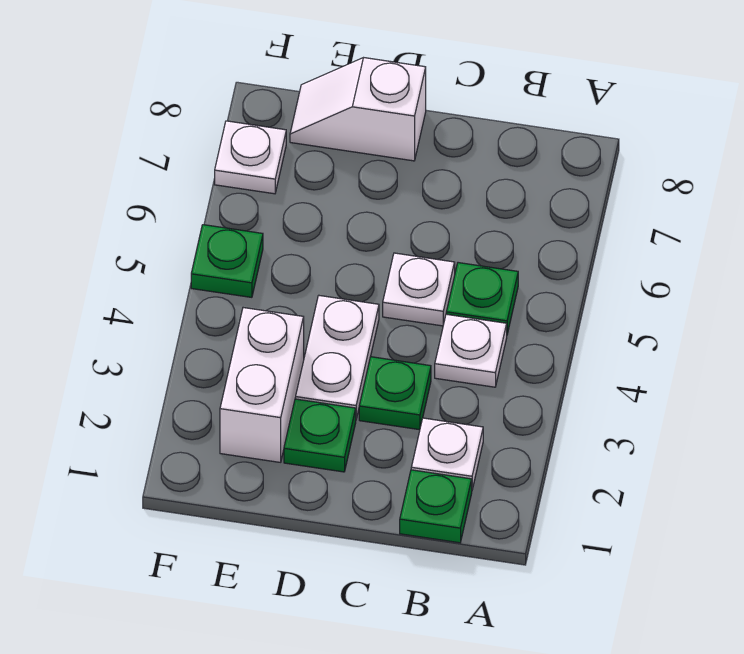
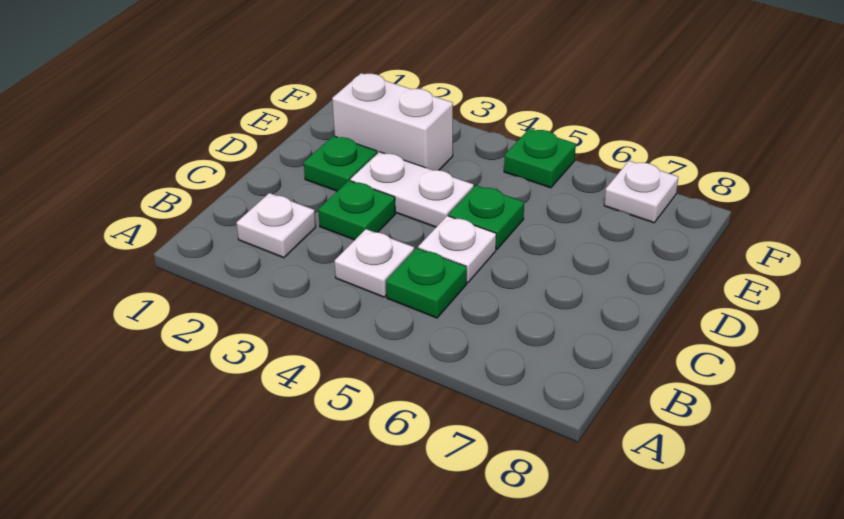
green 1x1 plate [400,470,472,543] -> green 1x1 plate moved to [449,185,524,249]
white 1x2 slope [290,58,426,161] -> none

